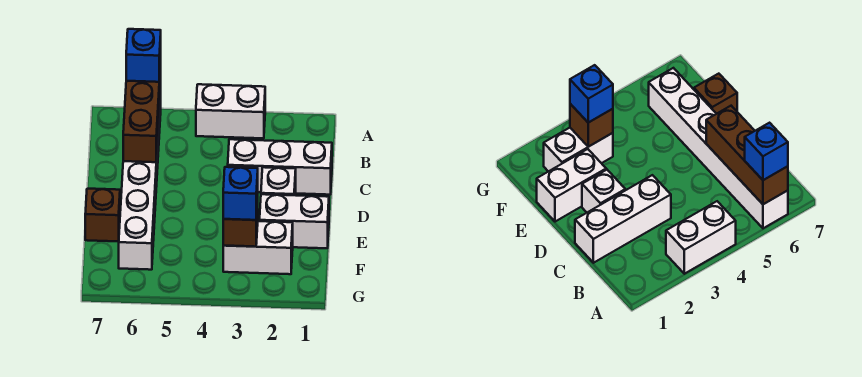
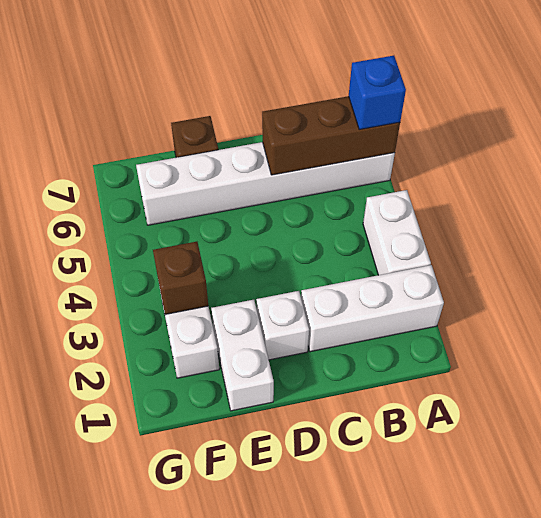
white 1x3 brick [228,139,332,195] -> white 1x3 brick turned to [301,265,444,352]
blue 1x1 brick [223,167,258,220] -> none

